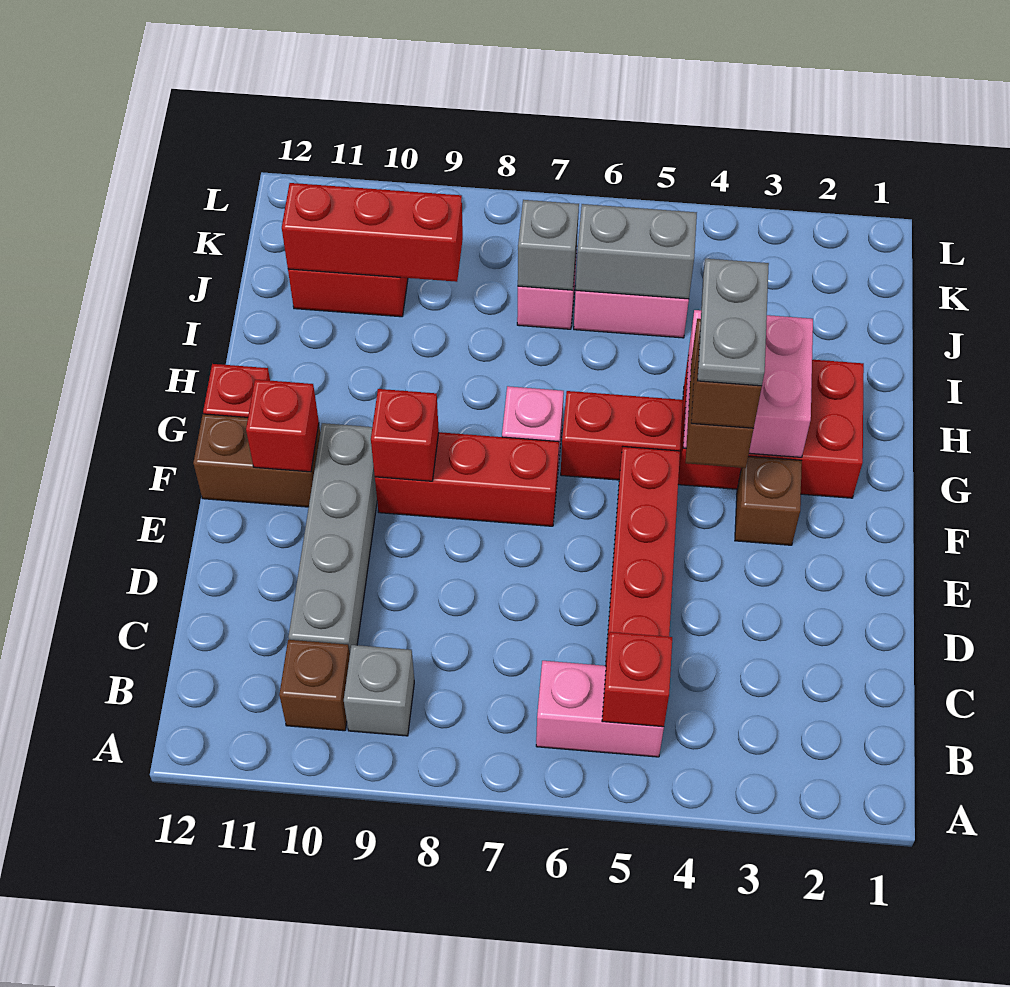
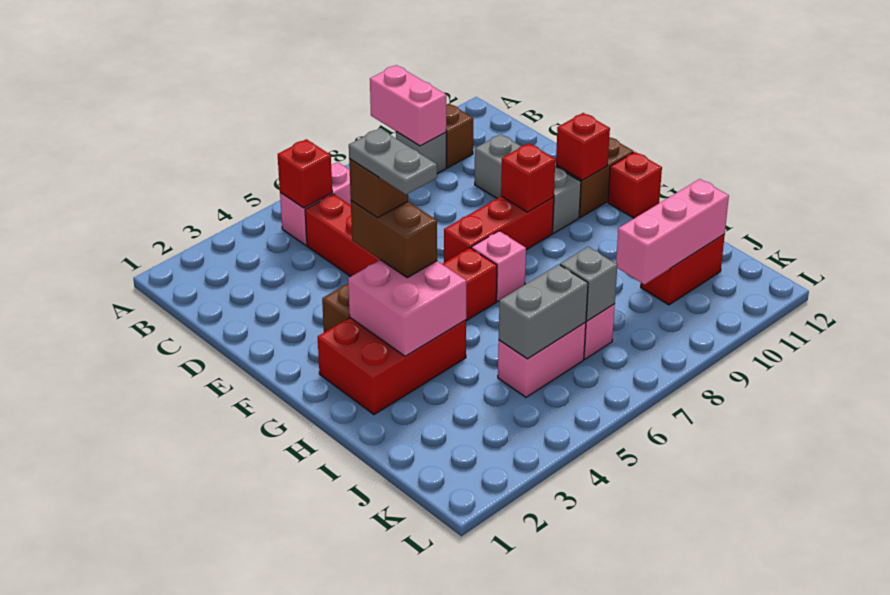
none -> pink 1x2 brick [370,65,446,146]
grey 1x4 brick [288,423,377,653] -> grey 1x3 brick [475,134,581,233]
red 1x3 brick [282,183,463,282] -> pink 1x3 brick [616,179,729,284]

